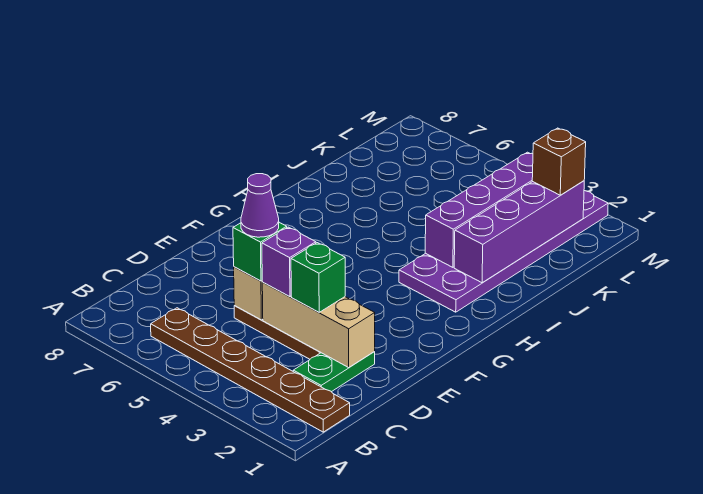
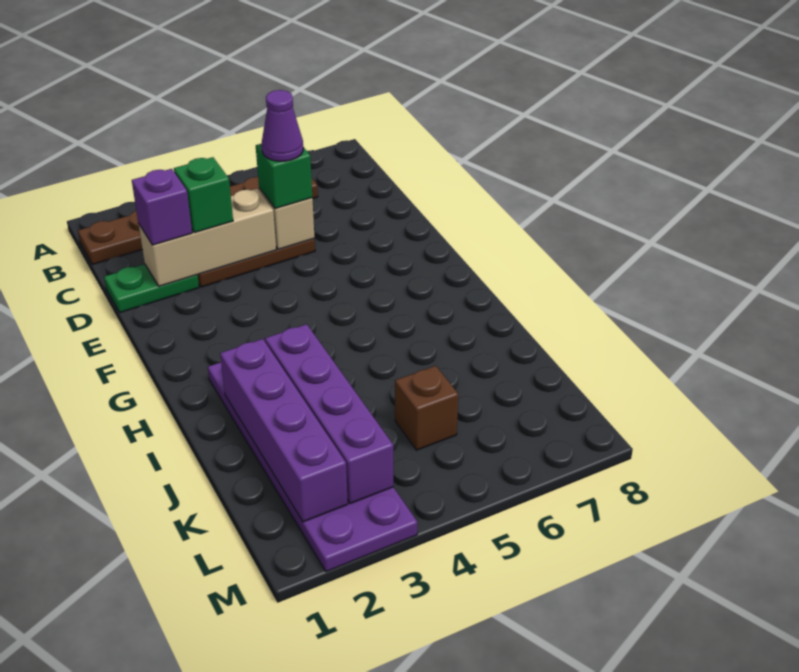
green 1x2 plate [293,352,375,392] -> green 1x2 plate turned to [104,264,199,312]
purple 1x1 brick [262,227,316,297] -> purple 1x1 brick moved to [132,169,192,245]
brown 1x1 brick [532,128,586,195] -> brown 1x1 brick moved to [395,366,458,450]

